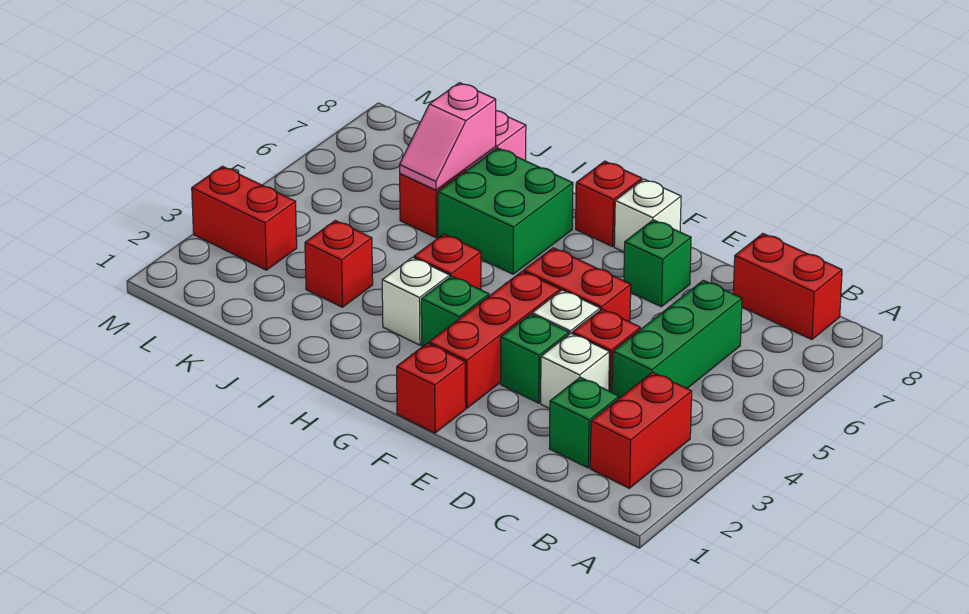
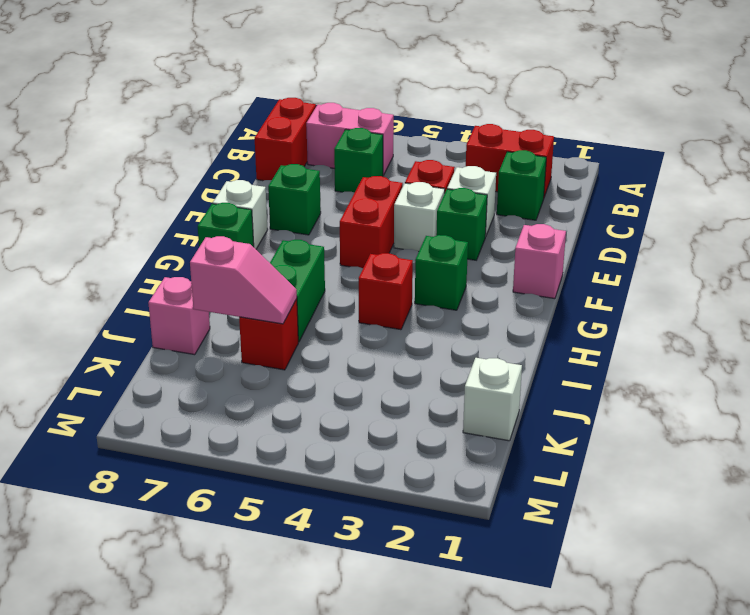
none -> pink 1x2 brick [306,103,394,175]
green 1x3 brick [612,280,742,398] -> green 1x1 brick [334,128,383,193]
red 1x1 brick [397,343,466,433] -> pink 1x1 brick [513,224,566,299]
red 1x3 brick [429,271,560,408] -> none
red 1x1 brick [576,161,642,247] -> green 1x1 brick [198,203,254,247]
white 1x1 brick [382,257,450,345] -> white 1x1 brick moved to [463,358,522,441]
green 2x2 brick [438,148,573,274] -> green 1x2 brick [270,240,325,342]
red 1x1 brick [305,220,373,307] -> none
red 1x2 brick [192,166,297,270] -> none

